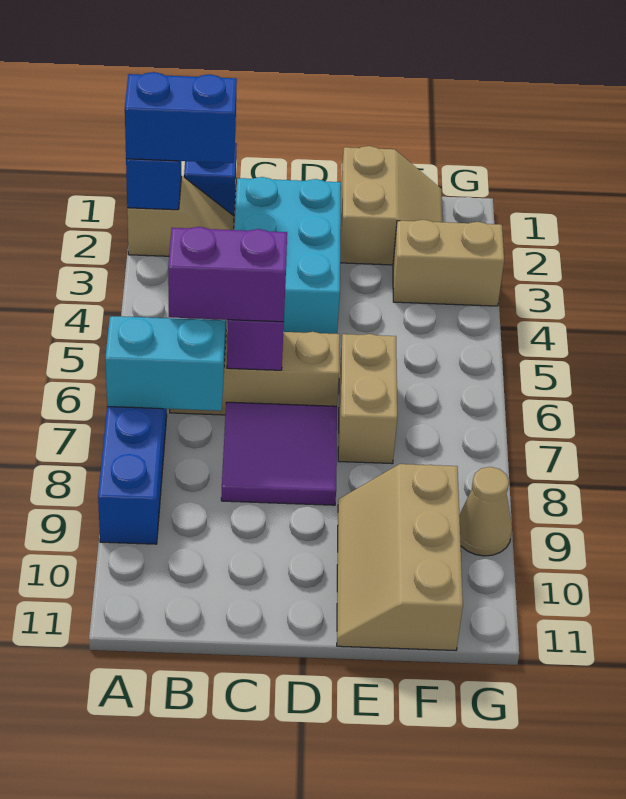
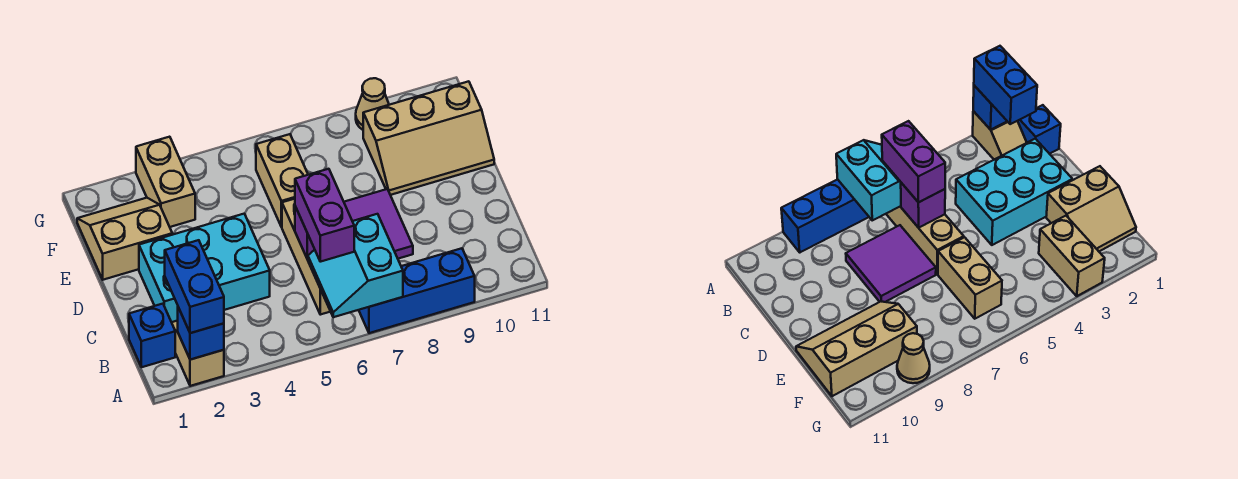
tan 1x2 brick [338,334,397,464] -> tan 1x2 brick turned to [256,134,308,227]

